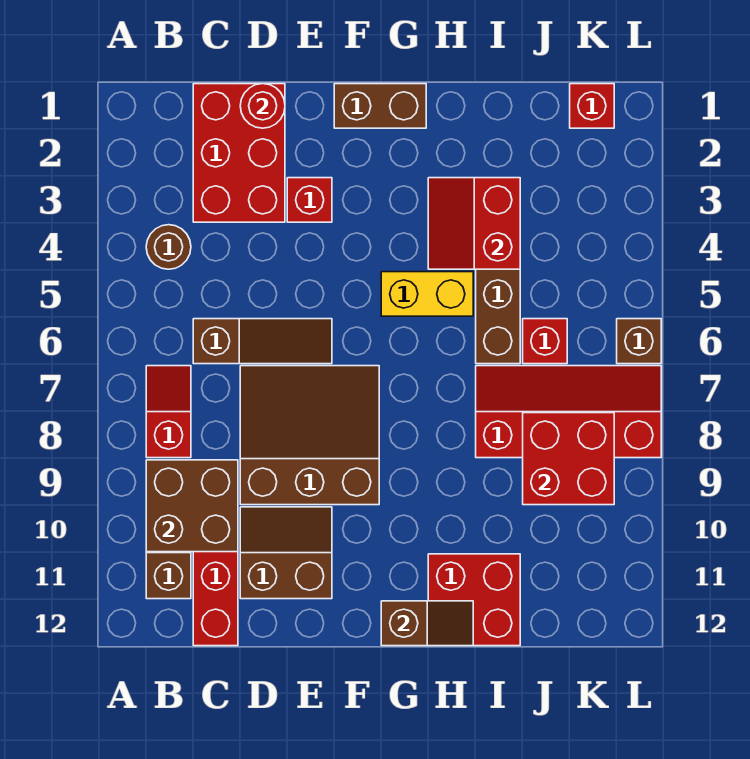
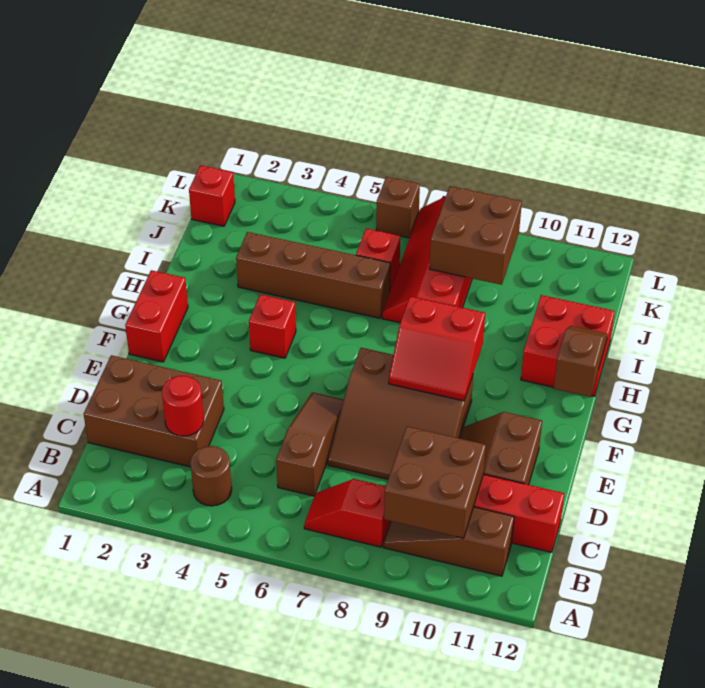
red 2x3 brick [193,84,285,222] -> brown 2x3 brick [84,355,224,467]
red 1x1 round brick [240,84,285,128] -> red 1x1 round brick moved to [162,376,204,436]
brown 3x3 slope [240,366,379,505] -> brown 3x3 slope turned to [328,348,473,479]
red 1x1 brick [287,178,332,222] -> red 1x1 brick moved to [249,294,296,358]
brown 1x2 brick [334,84,426,128] -> red 1x2 brick [125,270,188,362]
yellow 1x2 brick [381,272,473,316] -> none
red 2x2 slope [428,178,520,269] -> red 2x2 slope moved to [389,296,485,401]
red 2x2 brick [523,413,614,505] -> brown 2x2 brick [429,186,522,285]

